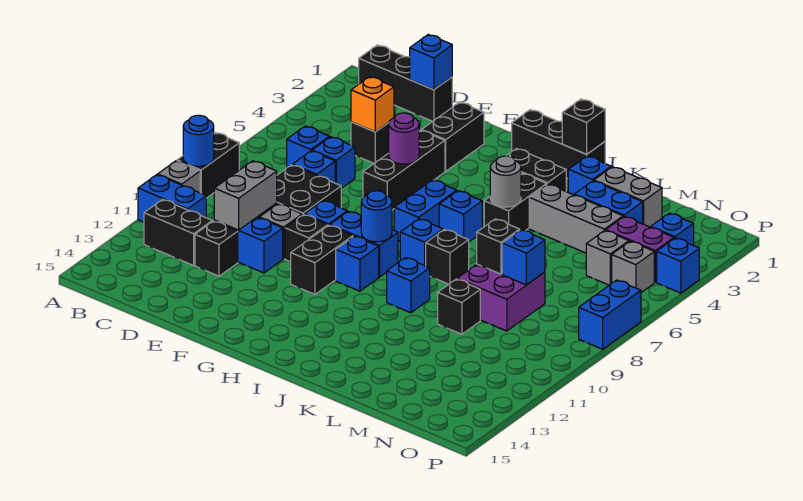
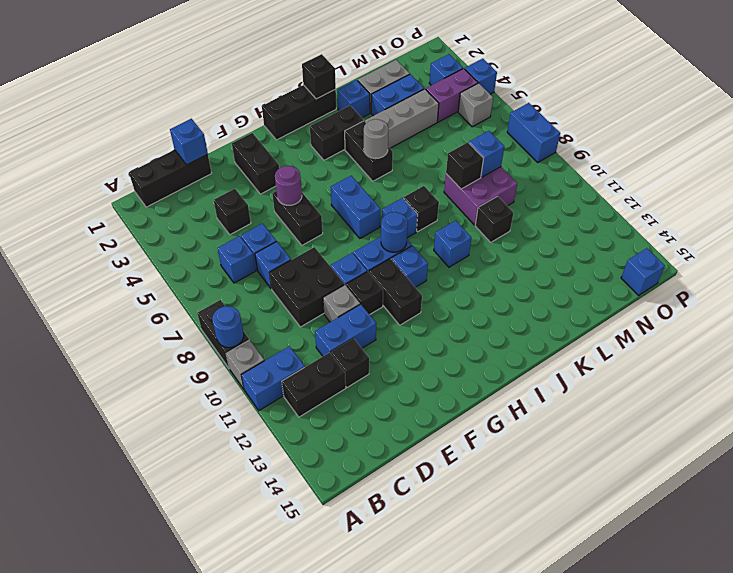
orange 1x1 brick [351,77,394,132] -> none
grey 1x2 brick [214,161,277,230] -> none
black 1x3 brick [363,130,445,210] -> black 1x2 brick [272,191,323,245]
blue 1x1 brick [439,191,482,242] -> blue 1x1 brick moved to [621,248,665,295]
grey 1x1 brick [586,230,629,285] -> none

